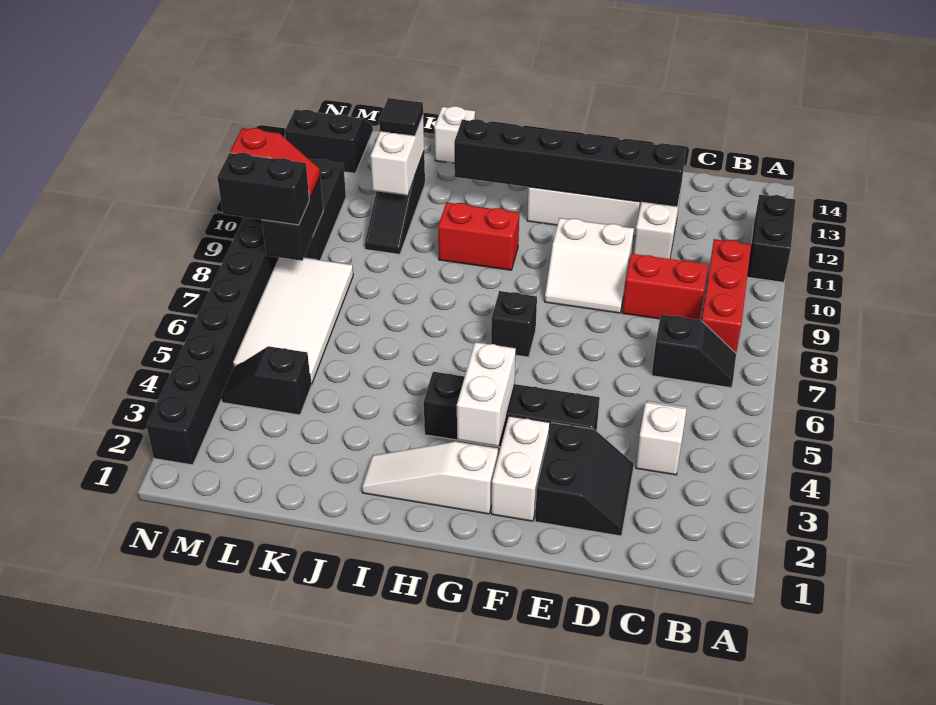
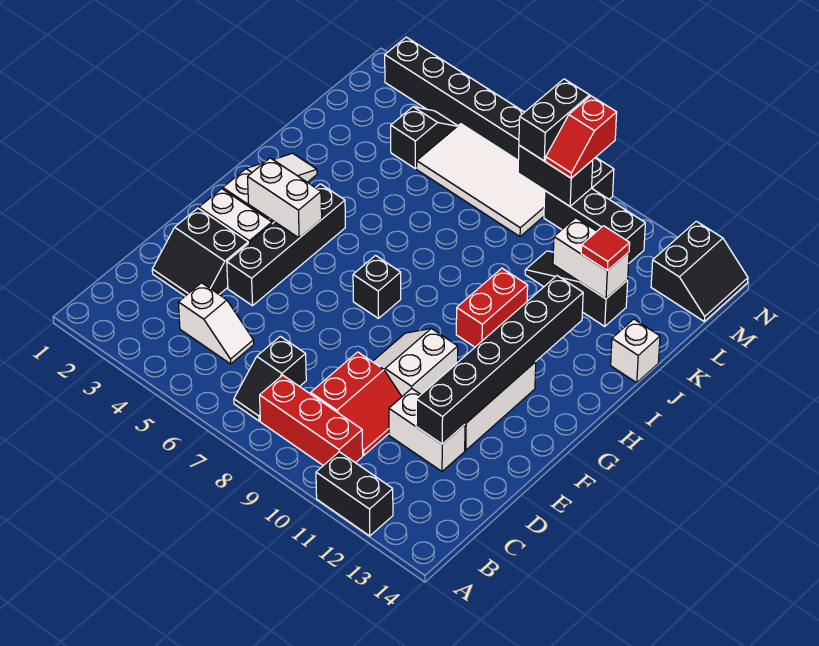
black 1x1 tile [379,98,423,136] -> red 1x1 tile [581,226,630,271]

